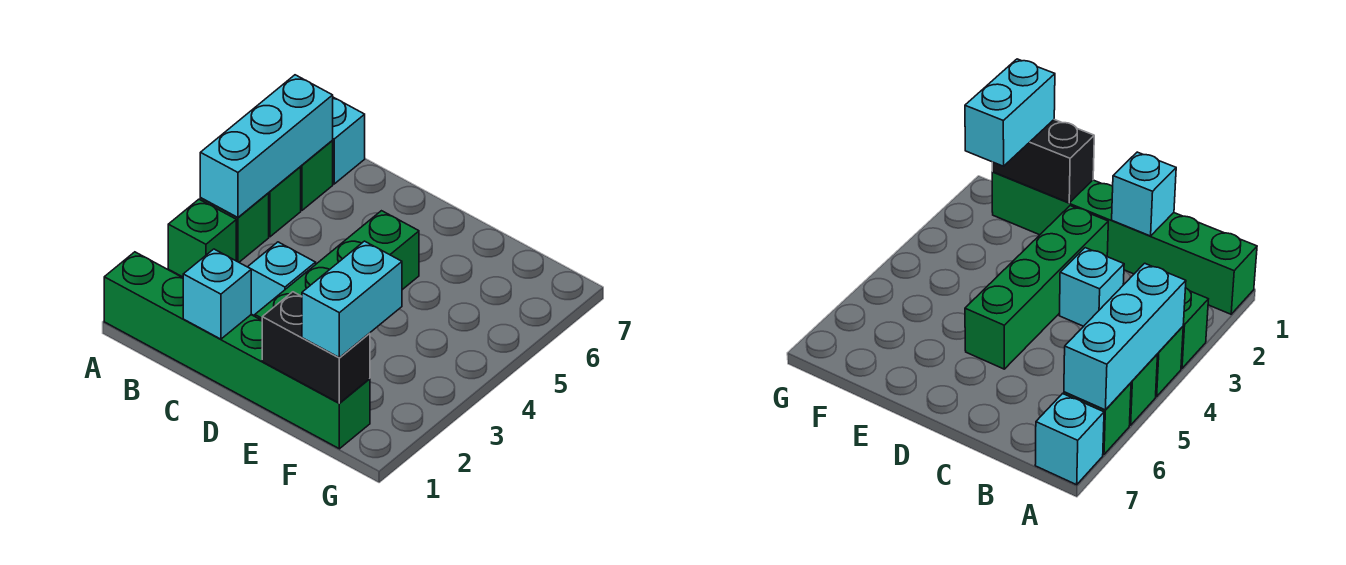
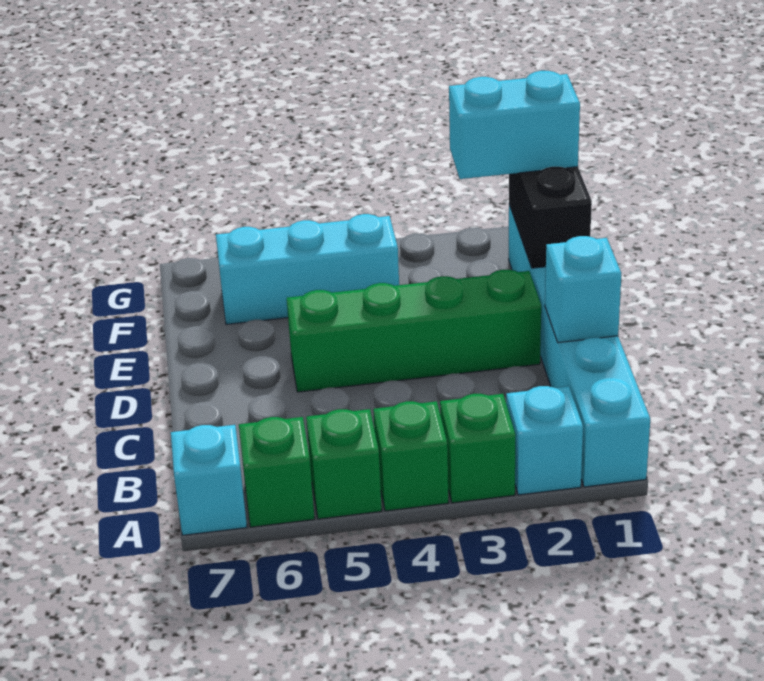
green 1x6 brick [104,252,370,449] -> cyan 1x6 brick [509,205,650,487]
cyan 1x3 brick [200,75,333,217] -> cyan 1x3 brick moved to [216,214,399,324]
cyan 1x1 brick [248,242,316,316] -> cyan 1x1 brick moved to [506,386,583,495]

